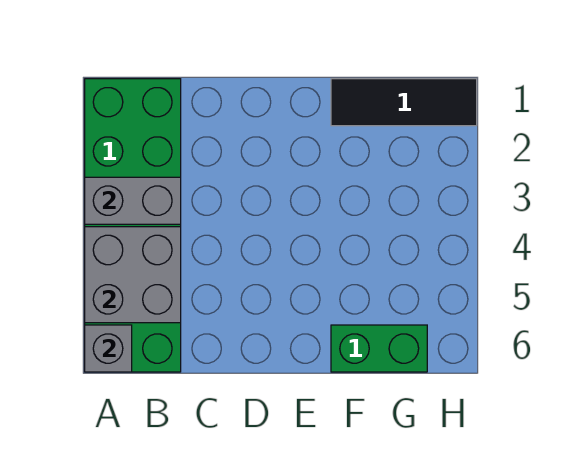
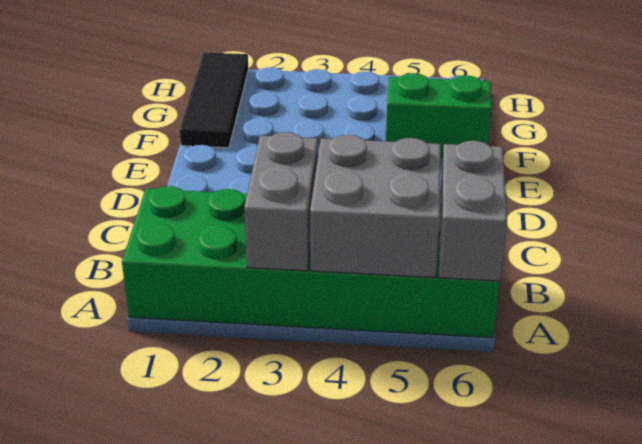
grey 1x1 brick [85,325,132,372] -> grey 1x2 brick [439,141,507,281]
green 1x2 brick [331,325,427,372] -> green 1x2 brick turned to [386,73,492,158]

